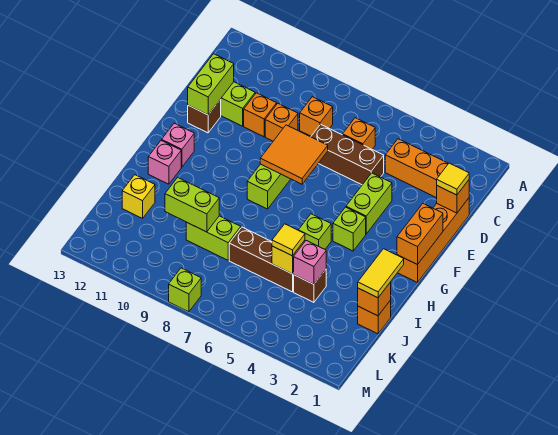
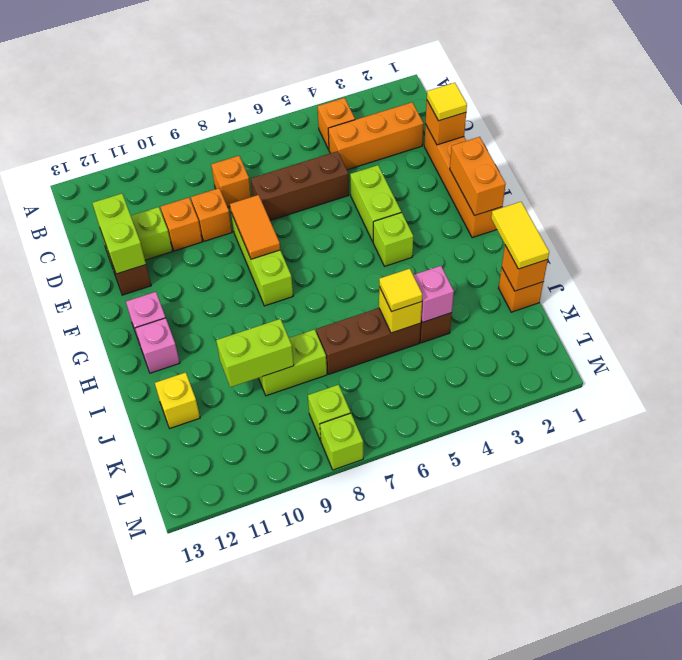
orange 1x1 brick [343,118,375,149] -> orange 1x1 brick moved to [318,98,355,149]
orange 2x2 tile [260,125,328,184] -> orange 1x2 tile [230,195,280,259]
lime 1x1 brick [299,214,331,249] -> lime 1x1 brick moved to [308,385,350,441]

